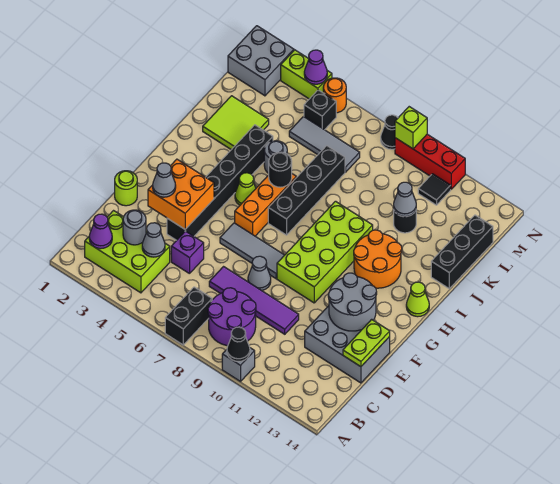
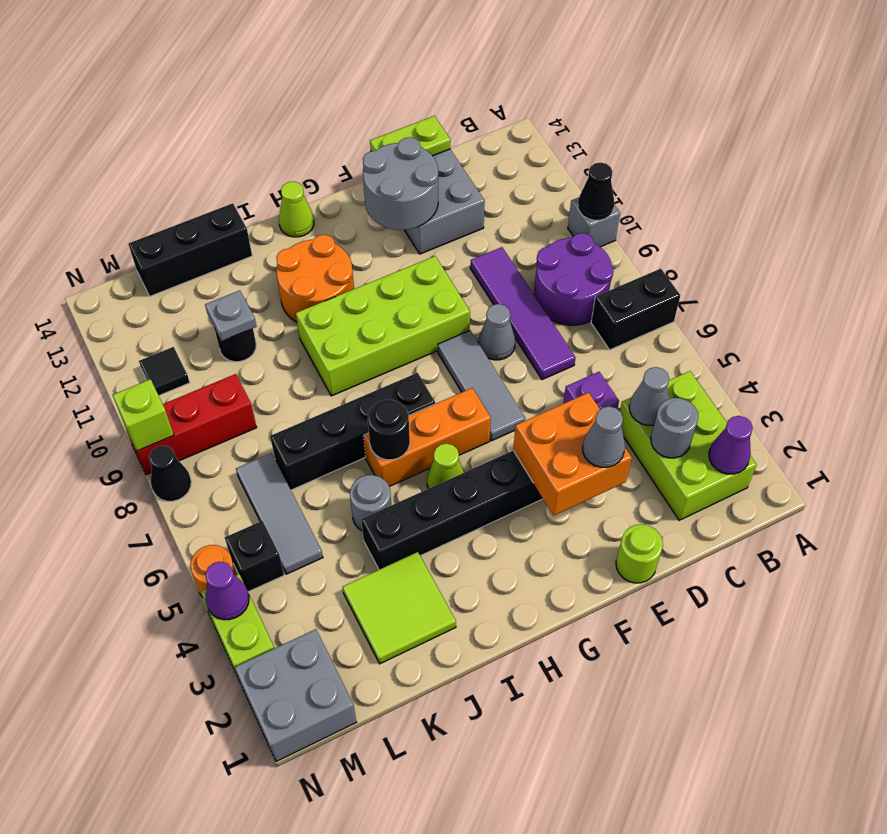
grey 1x1 cone [394,182,416,217] -> grey 1x1 plate [205,290,257,341]
red 1x3 brick [395,134,465,189] -> red 1x3 brick turned to [125,374,257,475]

